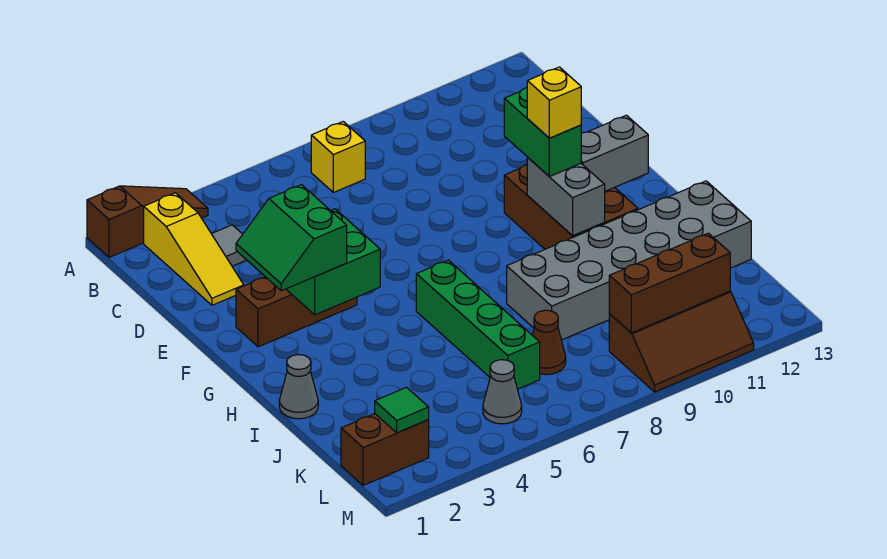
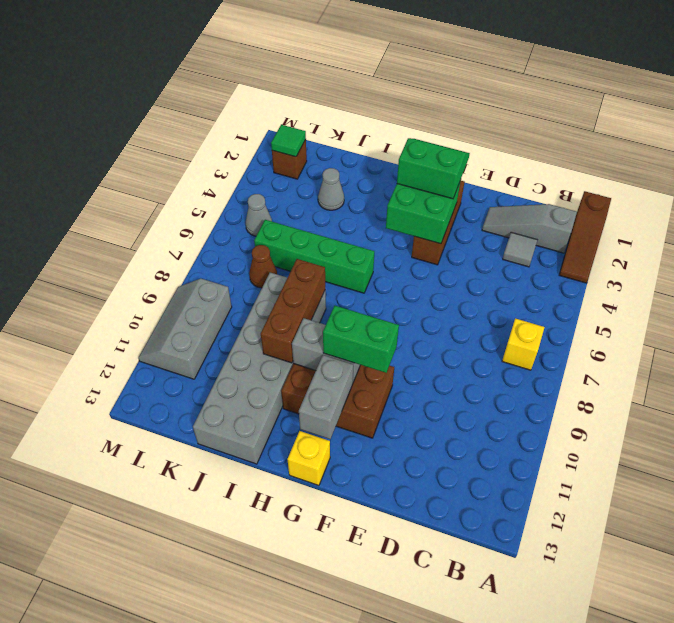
yellow 1x3 slope [144,193,244,305] -> grey 1x3 slope [482,204,577,253]
yellow 1x1 brick [527,67,581,138] -> yellow 1x1 brick moved to [287,431,330,485]
grey 1x1 cone [279,355,318,419] -> grey 1x1 cone moved to [318,168,344,210]
brown 1x2 brick [341,414,429,486] -> brown 1x1 brick [272,139,307,179]
brown 2x3 slope [609,291,754,392] -> grey 2x3 slope [138,279,232,379]
brown 1x3 brick [609,233,730,333] -> brown 1x3 brick moved to [261,259,325,363]

